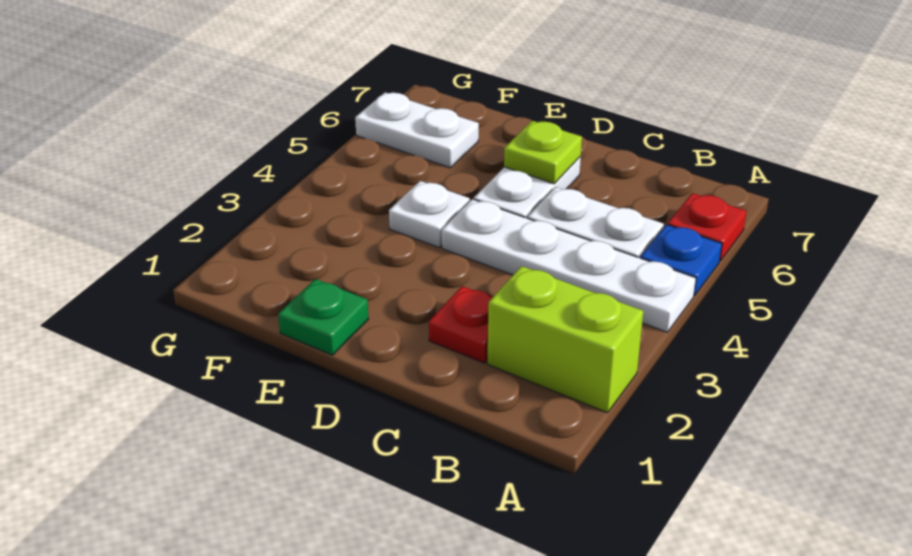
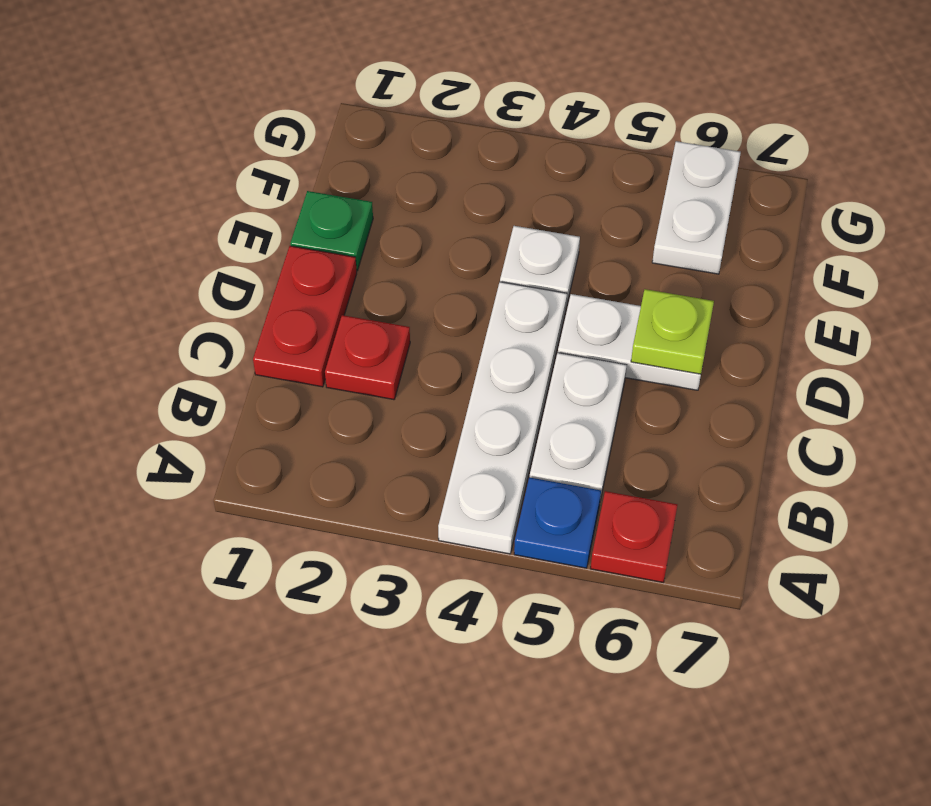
lime 1x2 brick [487,266,643,413] -> none
none -> red 1x2 plate [253,246,357,387]

